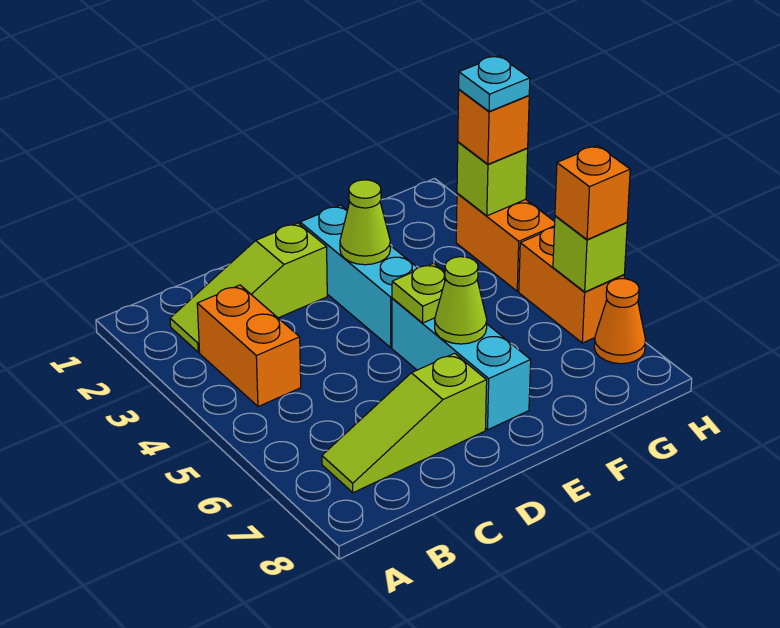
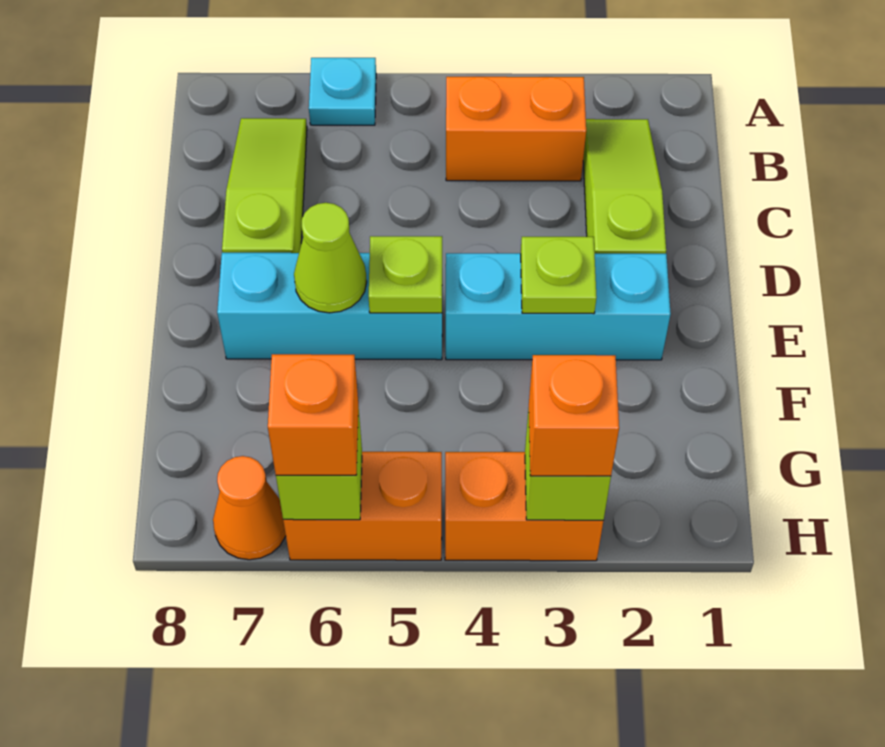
lime 1x1 cone [340,180,390,265] -> lime 1x1 plate [521,237,597,314]
cyan 1x1 plate [459,56,530,112] -> cyan 1x1 plate moved to [309,58,376,125]

